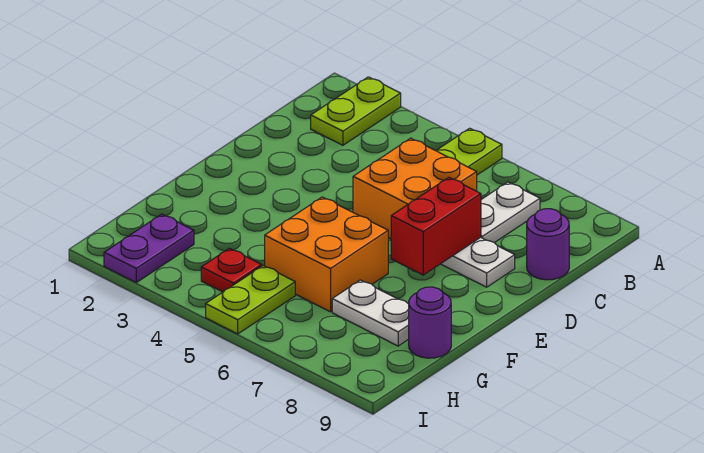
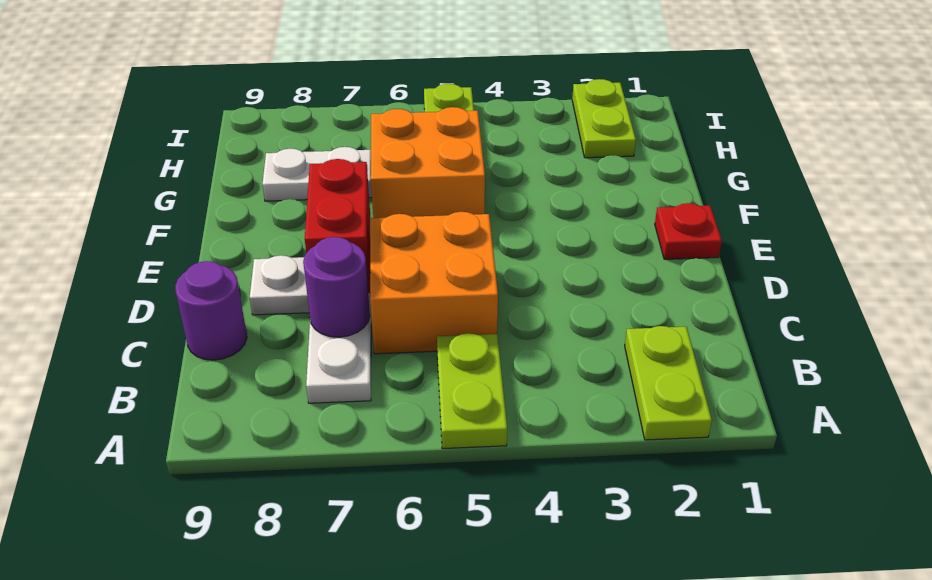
purple 1x1 round brick [409,287,451,358] -> purple 1x1 round brick moved to [303,237,370,337]
purple 1x2 plate [104,214,194,282] -> lime 1x2 plate [572,79,636,158]
red 1x1 plate [201,248,262,292] -> red 1x1 plate moved to [655,203,722,259]

